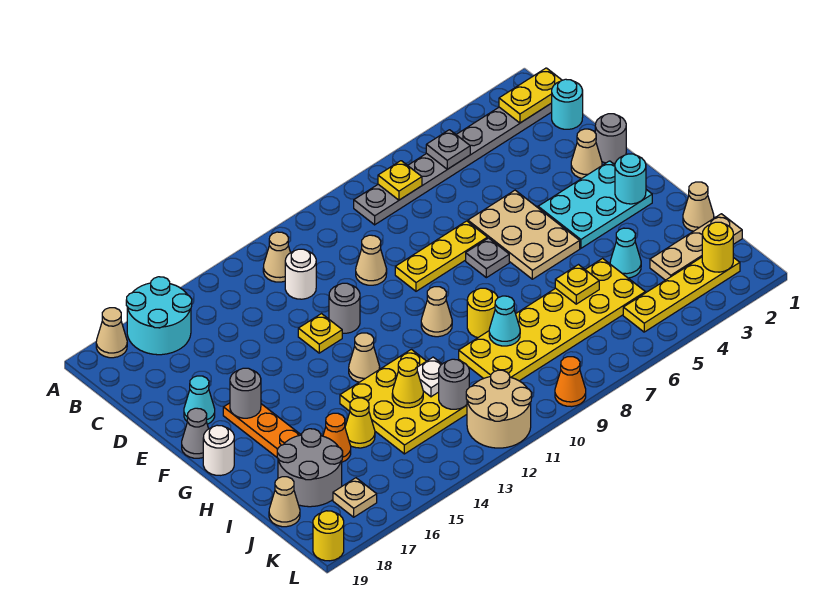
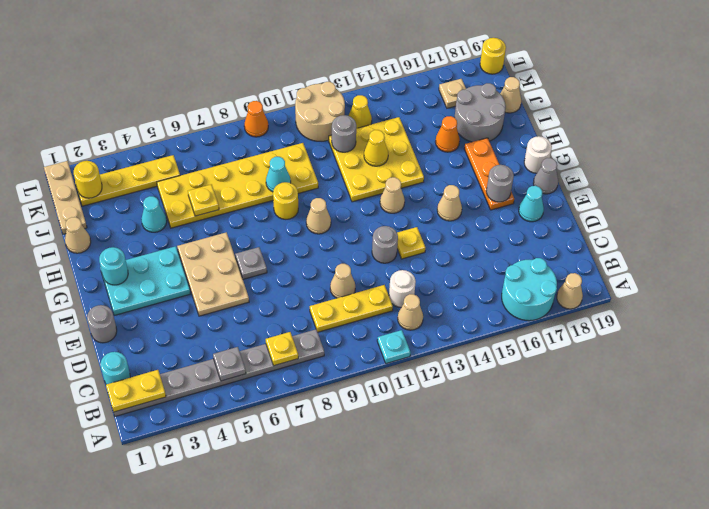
none -> cyan 1x1 plate [377,330,410,363]
tan 1x1 cone [571,129,602,178] -> tan 1x1 cone moved to [437,185,462,221]
yellow 1x3 plate [395,221,488,291] -> yellow 1x3 plate moved to [310,285,393,332]
white 1x1 plate [417,357,442,397] -> none
yellow 1x1 cone [345,398,375,448] -> yellow 1x1 cone moved to [348,95,372,128]
tan 1x3 plate [650,214,742,280] -> tan 1x3 plate turned to [44,161,87,234]

